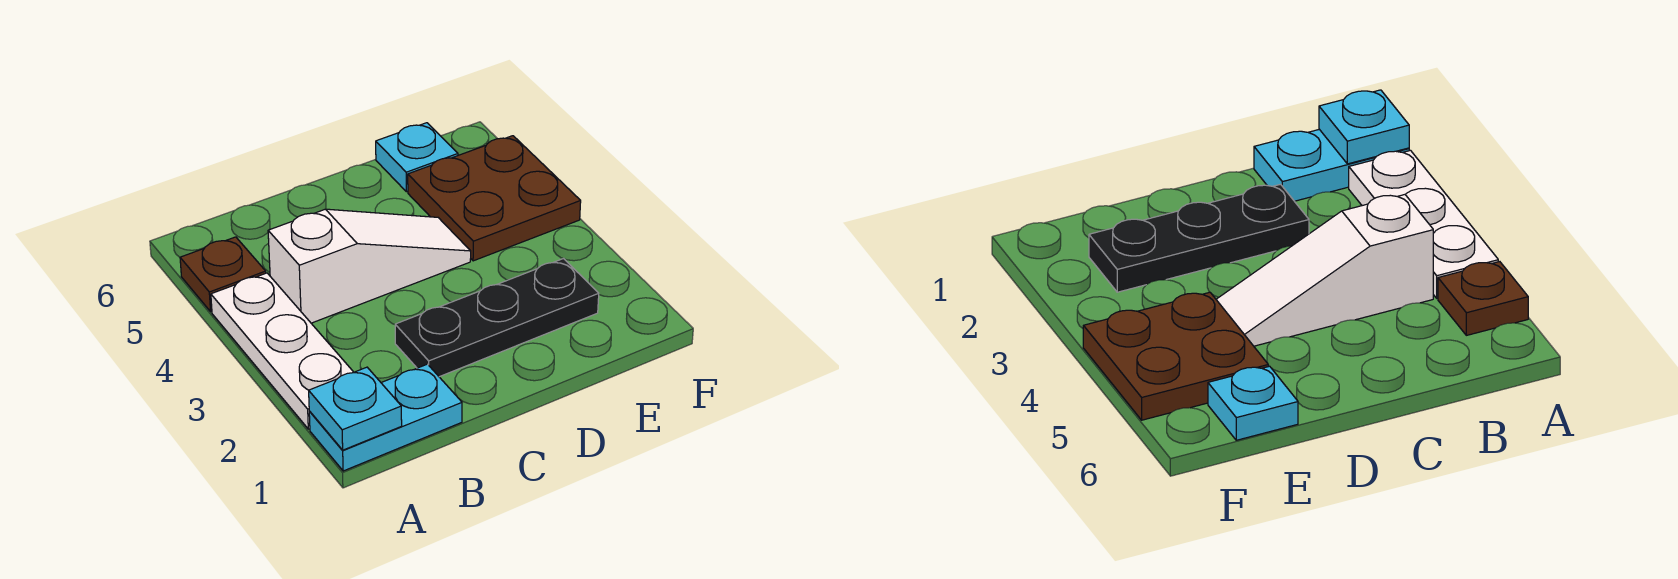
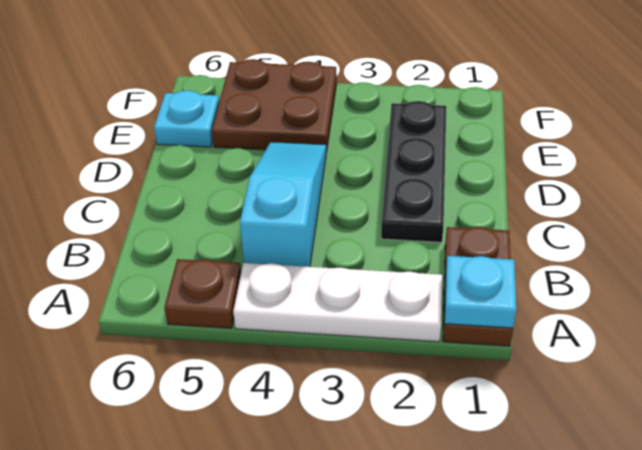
cyan 1x2 plate [309,364,462,471] -> brown 1x2 plate [443,227,513,346]
white 1x3 slope [268,209,471,323] -> cyan 1x3 slope [240,142,326,267]

